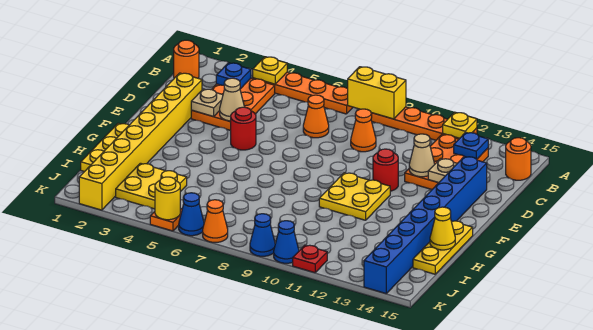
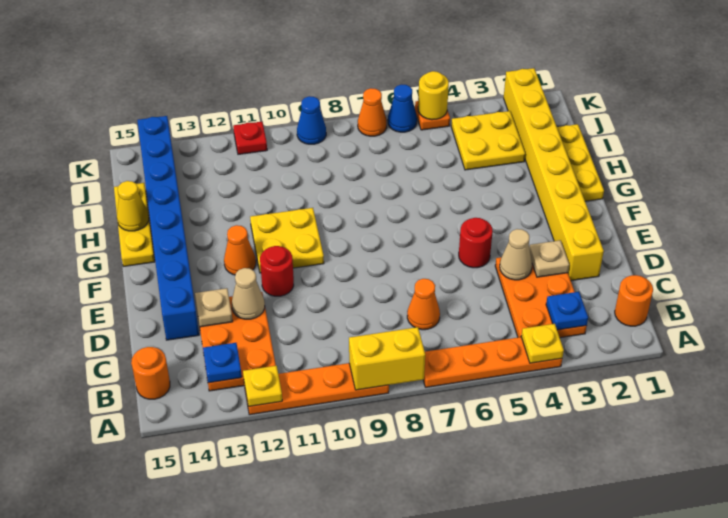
orange 1x1 cone [351,109,376,152] -> orange 1x1 cone moved to [224,225,256,275]
blue 1x1 cone [274,221,299,263] -> none

